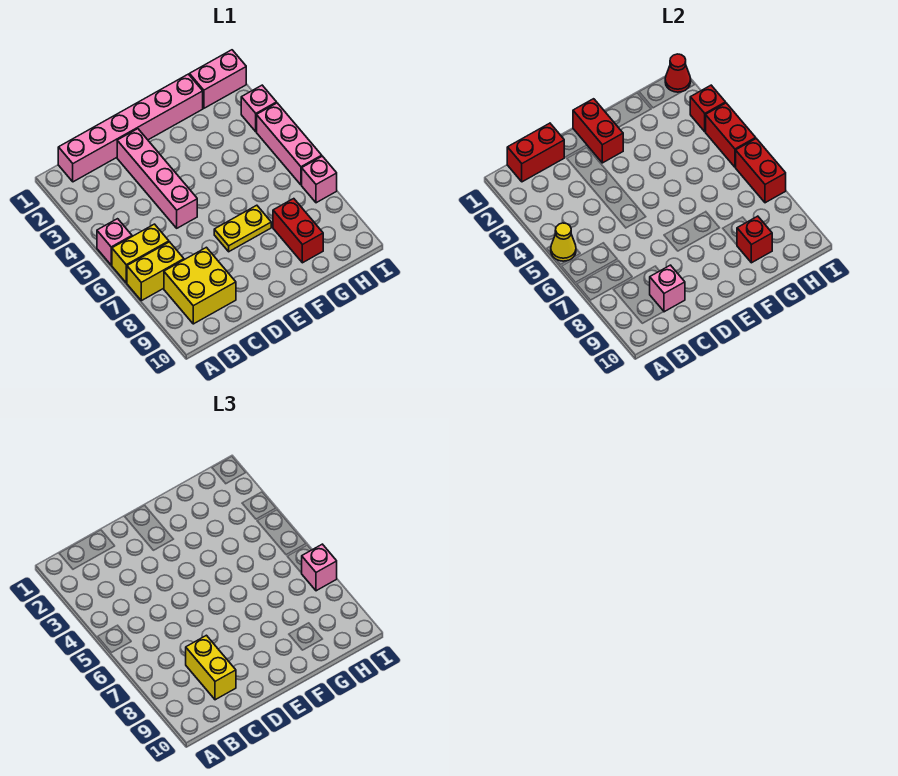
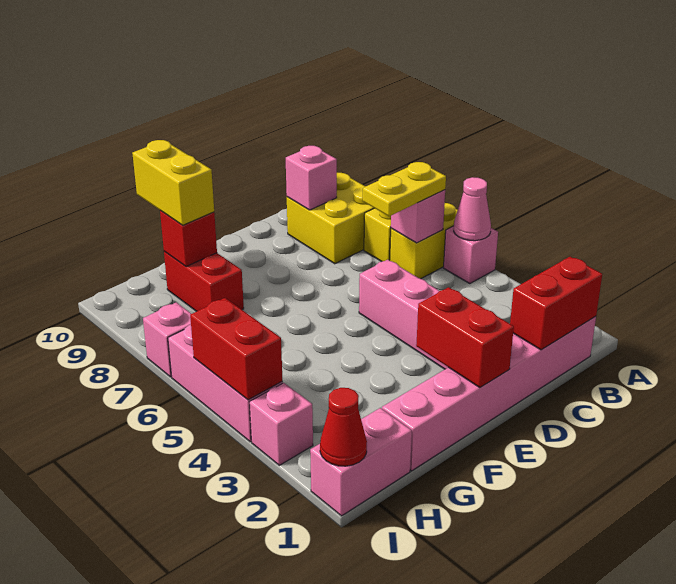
yellow 1x1 cone [551,223,576,261] -> pink 1x1 cone [454,177,491,241]
yellow 1x2 brick [186,635,236,700] -> yellow 1x2 brick moved to [132,140,214,225]
yellow 1x2 plate [214,205,271,252] -> yellow 1x2 plate moved to [363,162,446,216]
red 1x1 brick [690,85,726,132] -> none
red 1x2 brick [735,139,786,203] -> none
pink 1x1 brick [302,544,337,591] -> pink 1x1 brick moved to [391,190,445,243]

